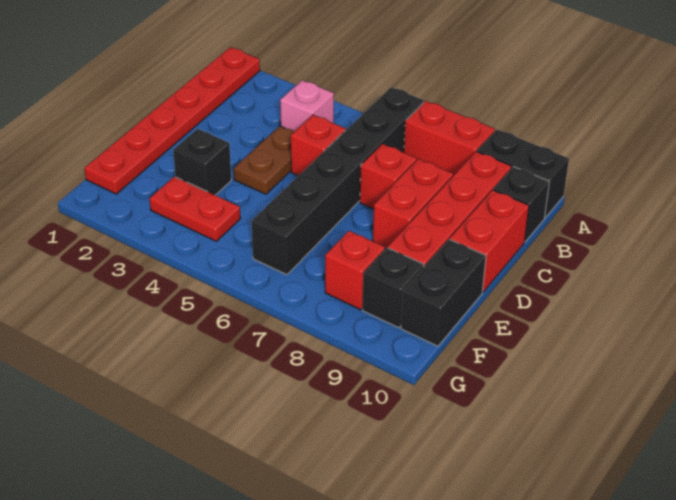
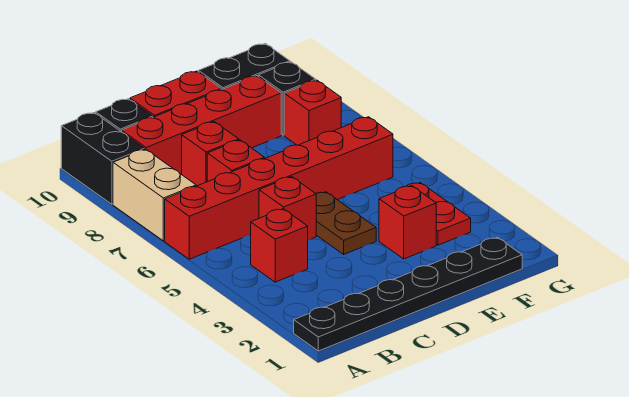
red 1x6 plate [84,47,260,194] -> black 1x6 plate [294,238,522,351]
black 1x6 brick [251,87,424,275] -> red 1x6 brick [165,117,393,259]
red 1x2 brick [404,101,495,176] -> tan 1x2 brick [113,149,196,241]
pink 1x1 brick [280,80,334,132] -> red 1x1 brick [251,209,308,282]
brown 1x2 plate [234,126,294,194] -> brown 1x2 plate turned to [316,192,376,254]
red 1x2 brick [373,159,453,248] -> red 1x1 brick [182,122,239,186]
black 1x1 brick [173,129,231,195] -> red 1x1 brick [379,186,436,259]

